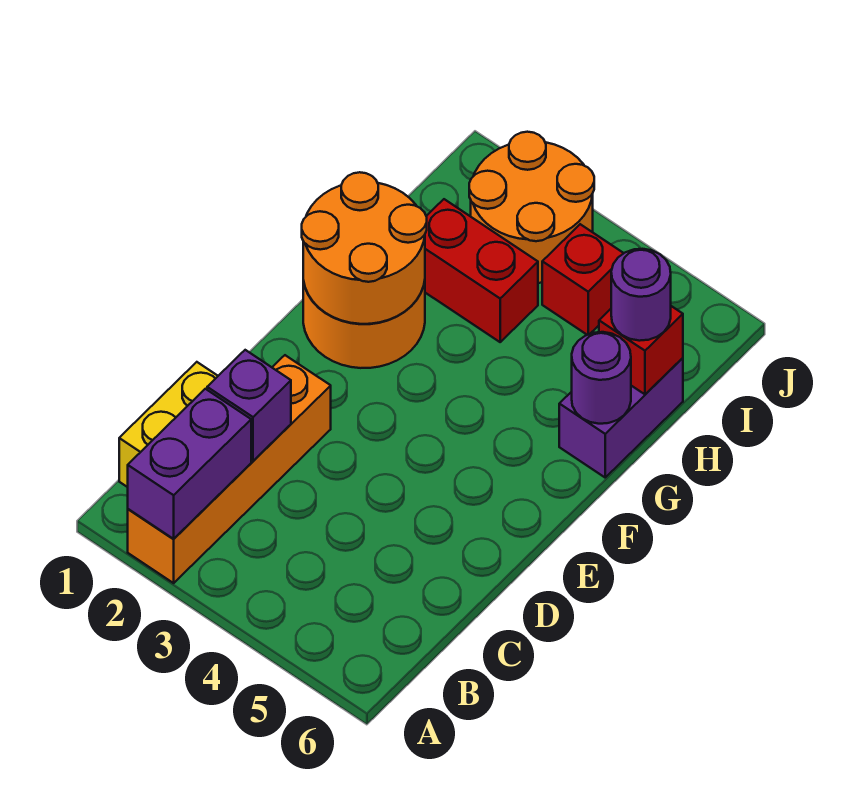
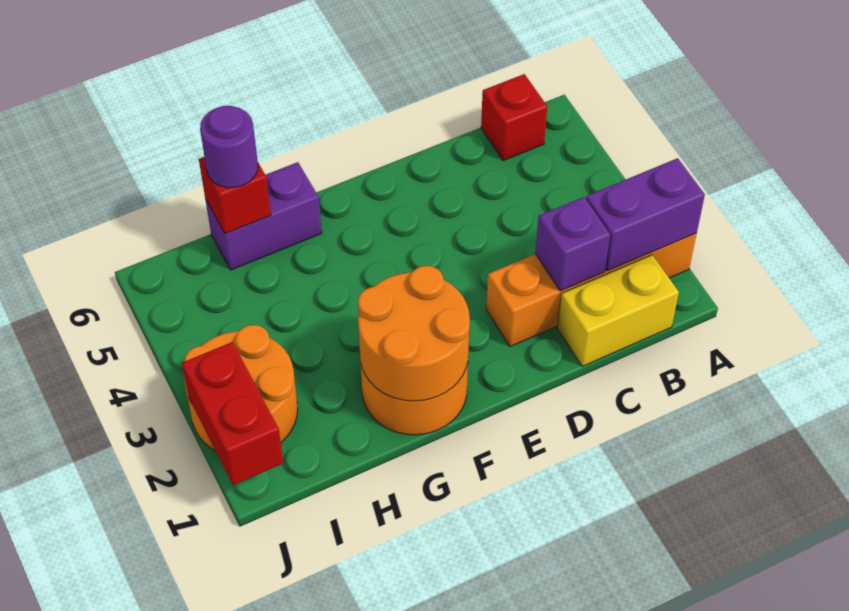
purple 1x1 round brick [572,332,631,424] -> none
red 1x2 brick [425,199,538,342] -> red 1x2 brick moved to [182,342,283,485]
red 1x1 brick [542,224,624,335] -> red 1x1 brick moved to [481,74,547,161]

